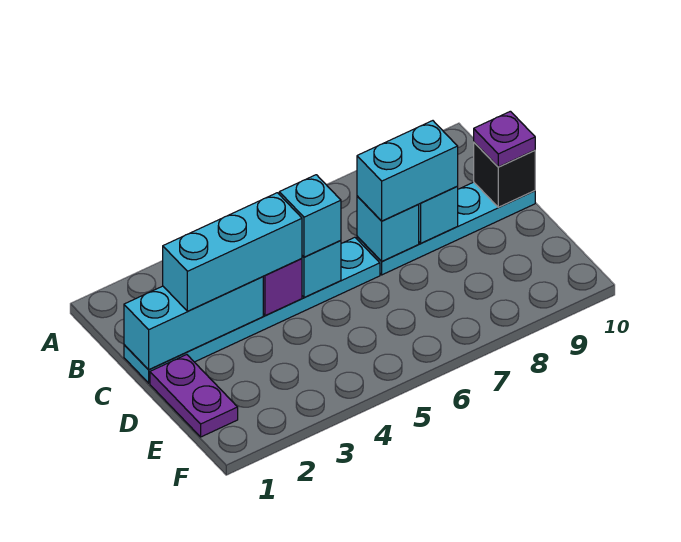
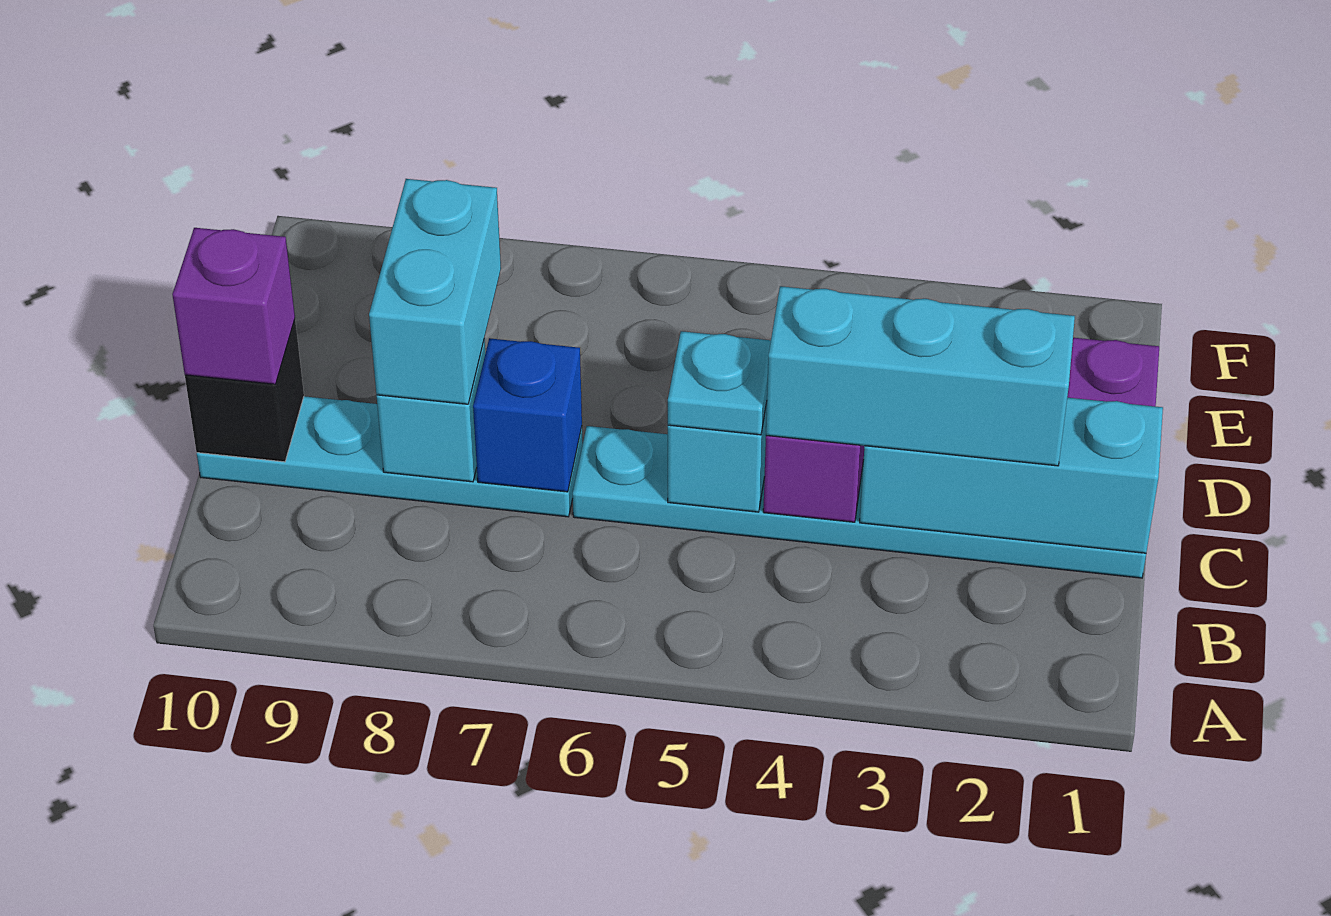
cyan 1x1 brick [279,175,341,257] -> cyan 1x1 plate [668,331,771,435]
cyan 1x1 brick [357,196,419,261] -> blue 1x1 brick [473,338,582,492]
cyan 1x2 brick [357,121,458,221] -> cyan 1x2 brick turned to [369,179,501,404]
purple 1x1 plate [474,111,535,167] -> purple 1x1 brick [172,228,295,384]

